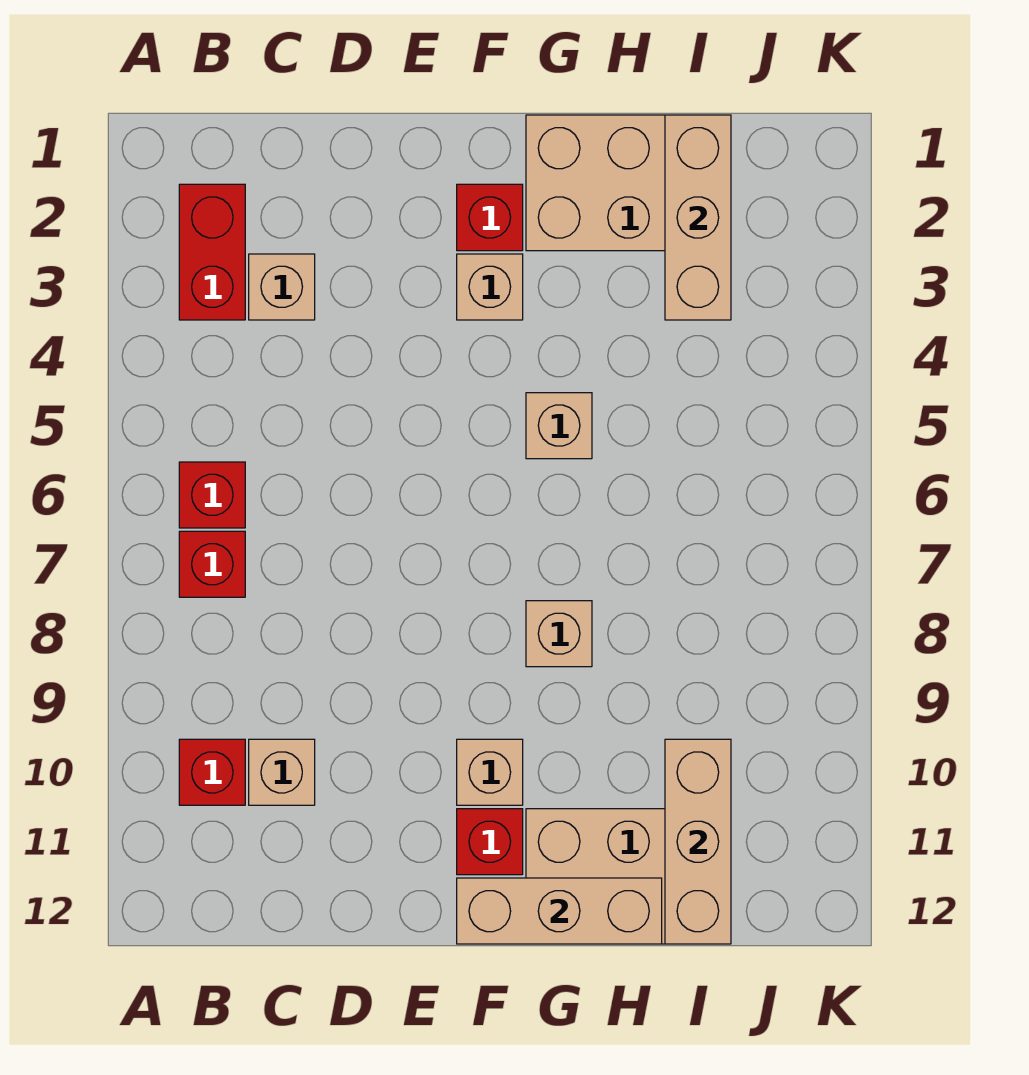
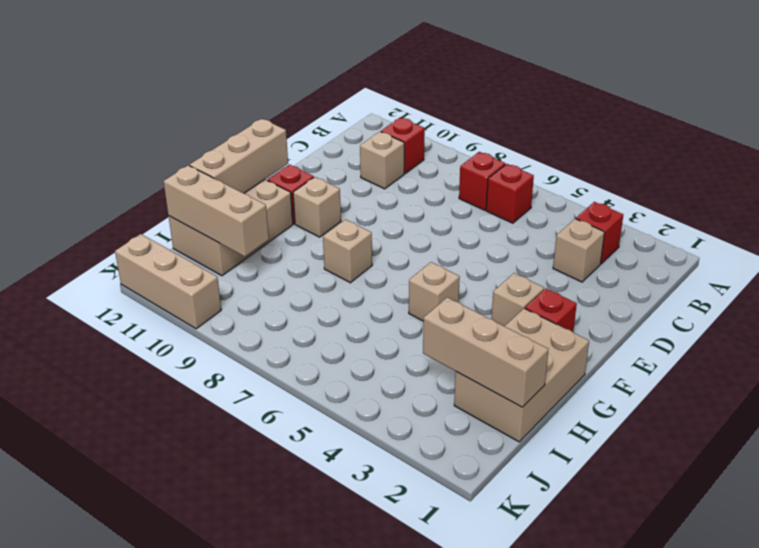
red 1x2 brick [179,184,245,320] -> red 1x1 brick [576,202,623,264]
none -> tan 1x3 brick [115,234,221,329]

